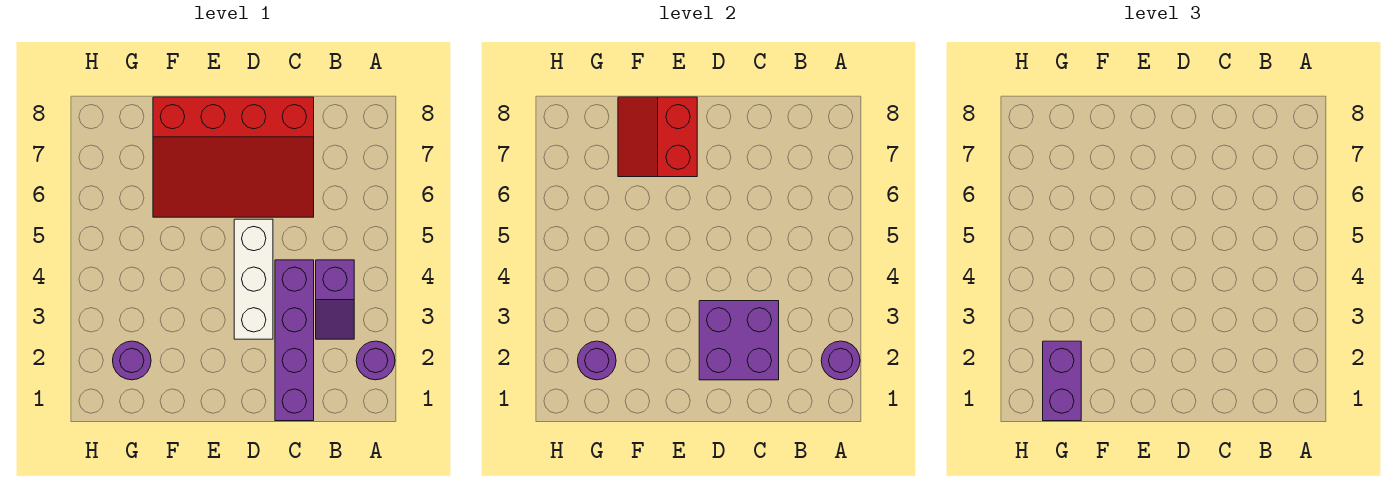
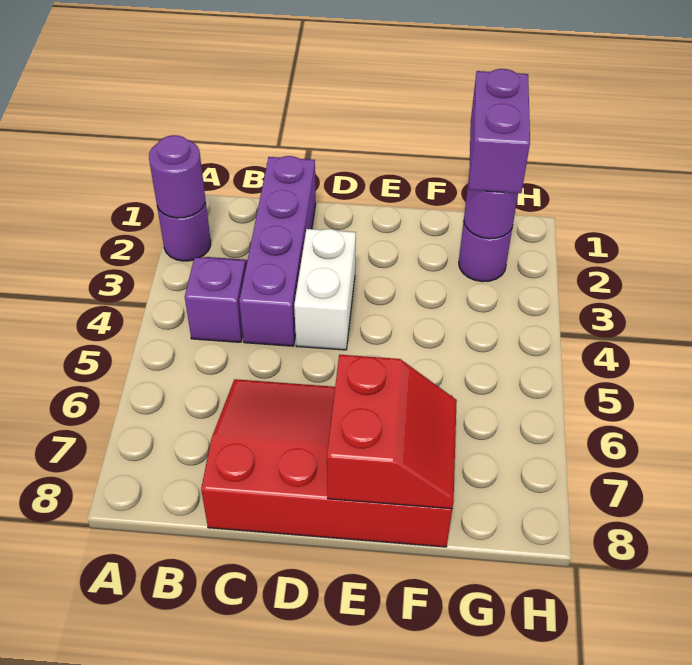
purple 2x2 brick [699,301,779,380] -> none
white 1x3 brick [234,219,273,339] -> white 1x2 brick [294,229,356,350]

